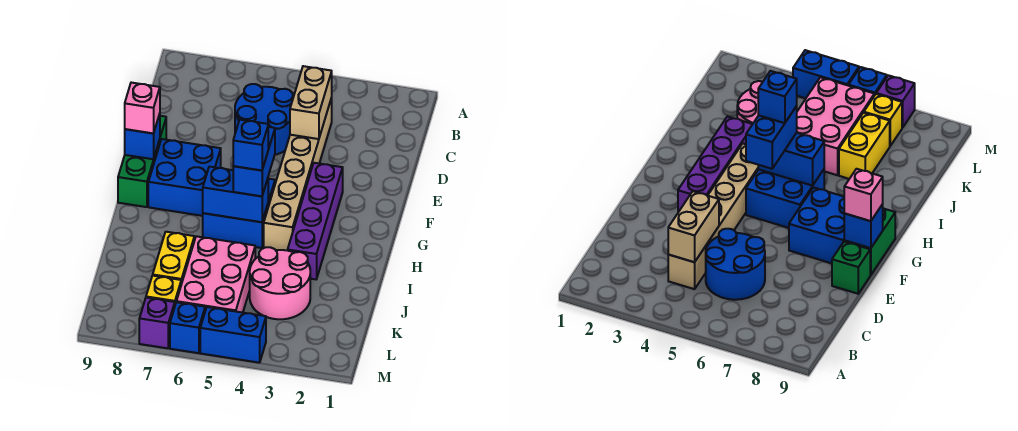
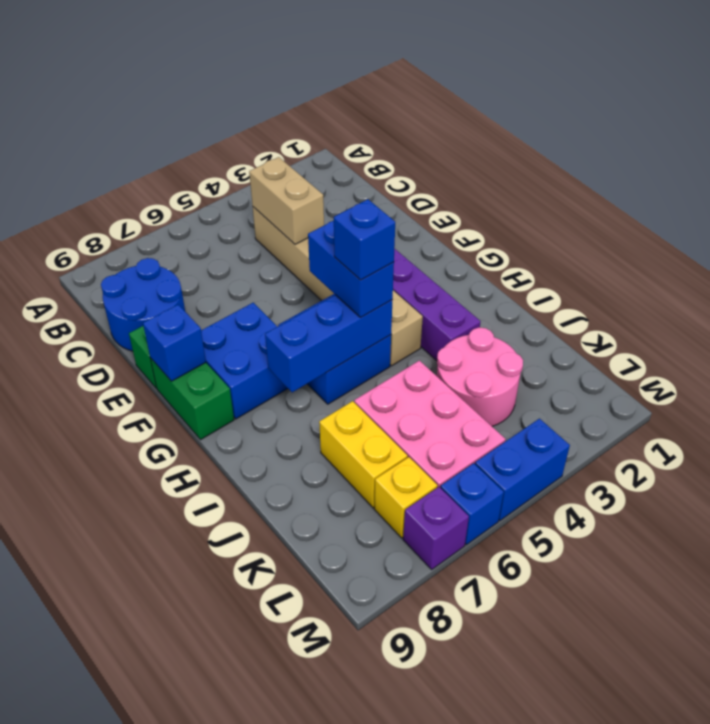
blue 2x2 round brick [235,84,293,155] -> blue 2x2 round brick moved to [101,258,185,351]
pink 1x1 brick [125,83,160,133] -> none
blue 1x2 brick [203,167,268,222] -> blue 1x3 brick [265,295,392,392]

